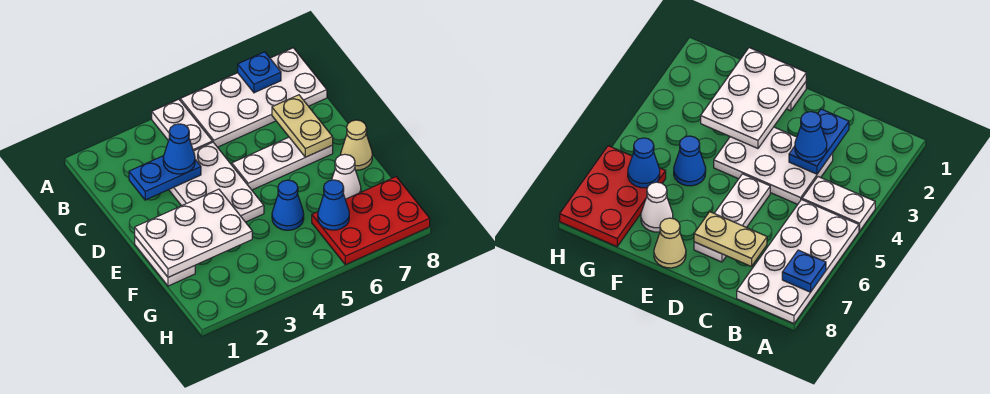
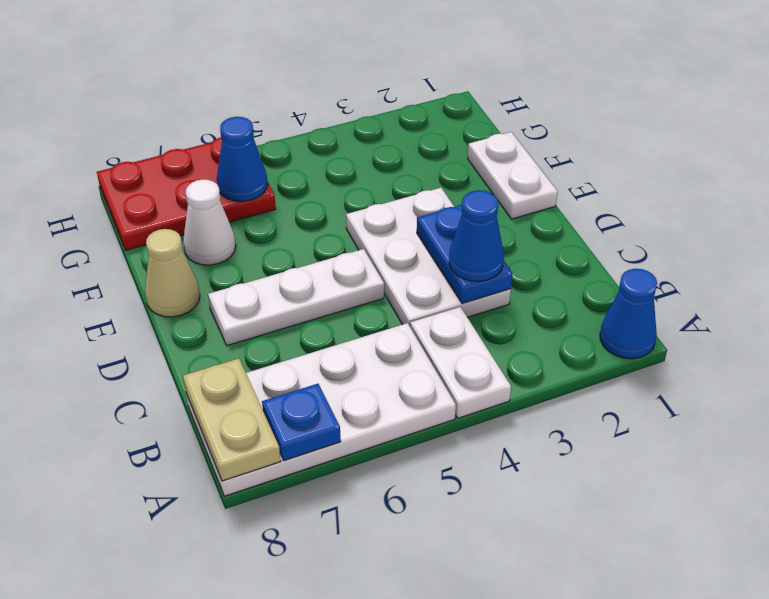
blue 1x2 plate [129,156,201,200] -> blue 1x2 plate turned to [417,205,512,303]
tan 1x2 plate [272,95,333,157] -> tan 1x2 plate moved to [183,358,281,481]
white 2x3 plate [135,189,252,277] -> none
blue 1x1 cone [272,180,304,230] -> blue 1x1 cone moved to [600,269,657,359]

